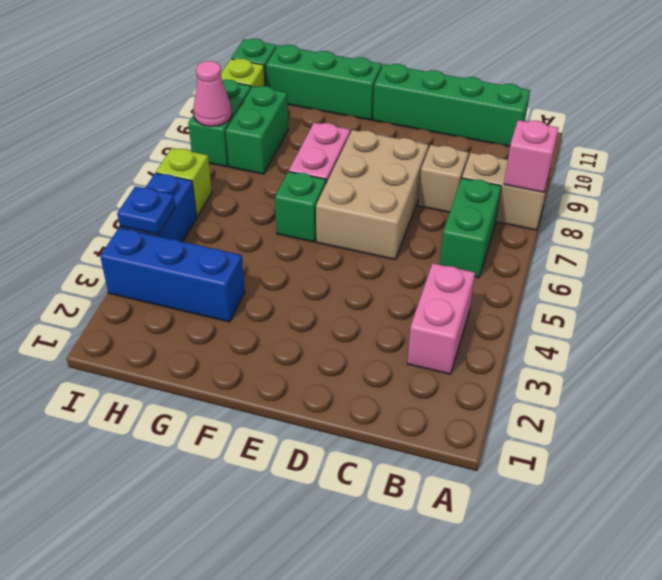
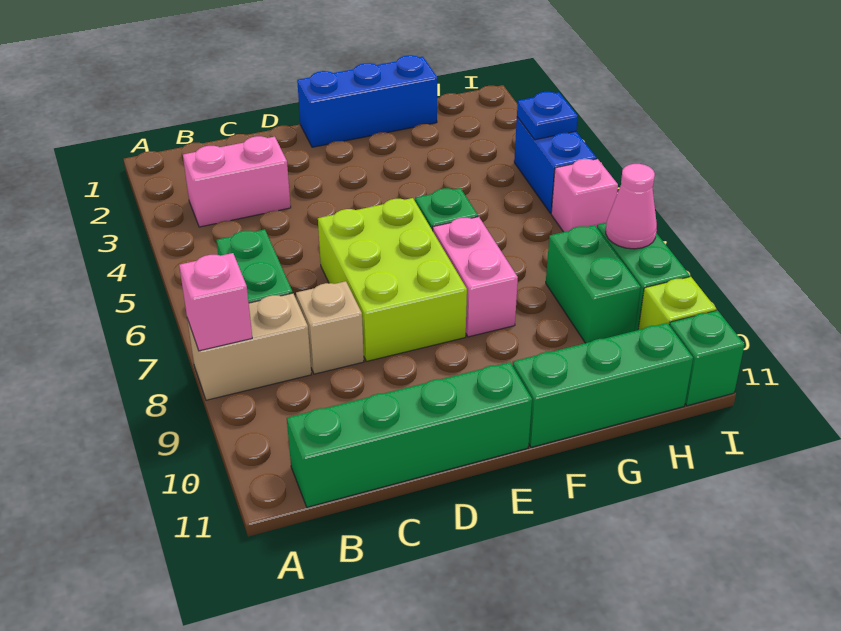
pink 1x2 brick [407,263,475,374] -> pink 1x2 brick turned to [183,136,291,227]
tan 2x3 brick [316,130,428,259] -> lime 2x3 brick [318,198,467,361]
blue 1x3 brick [100,228,245,322] -> blue 1x3 brick moved to [297,55,437,147]
lime 1x1 brick [156,148,212,217] -> pink 1x1 brick [551,159,618,232]

